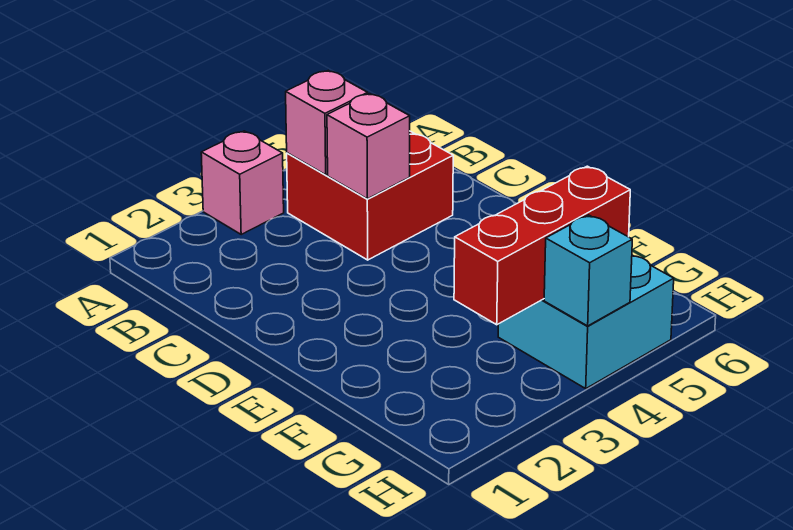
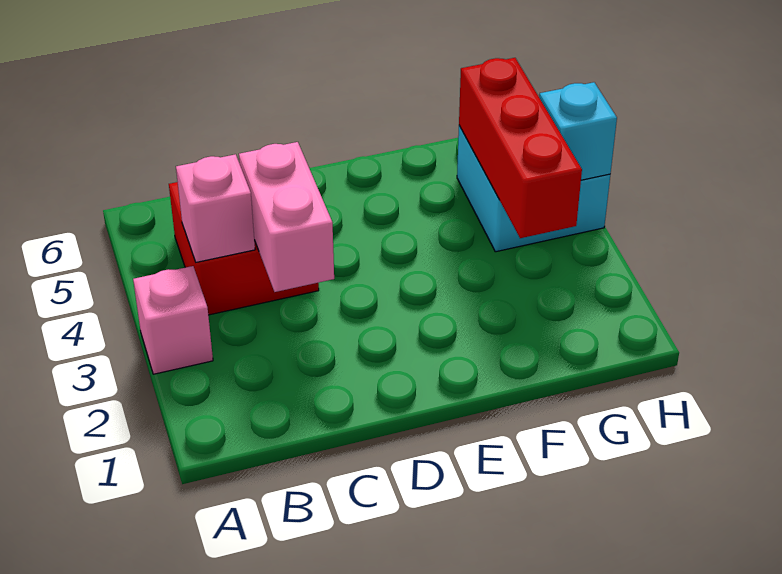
pink 1x1 brick [327,94,410,199] -> pink 1x2 brick [239,142,334,292]

